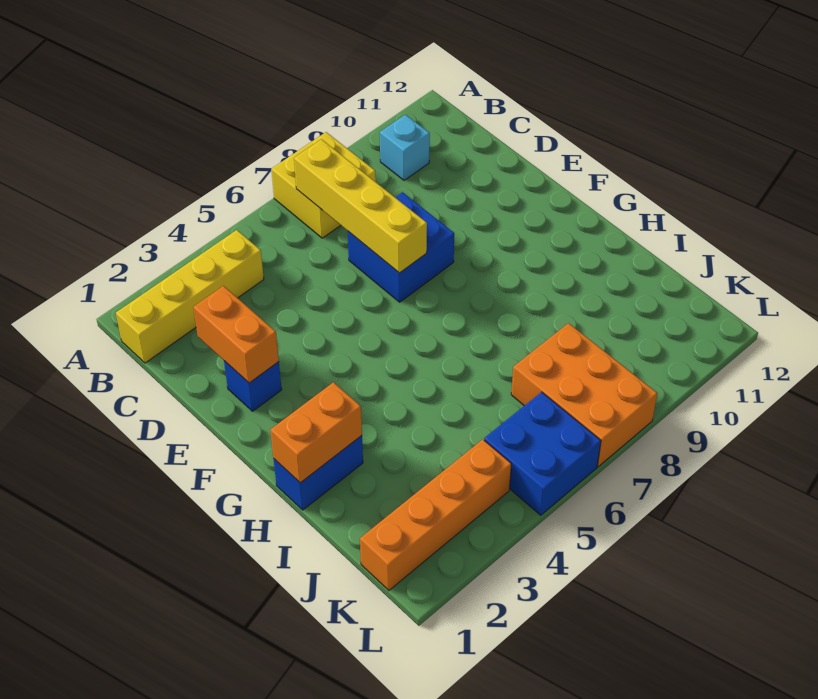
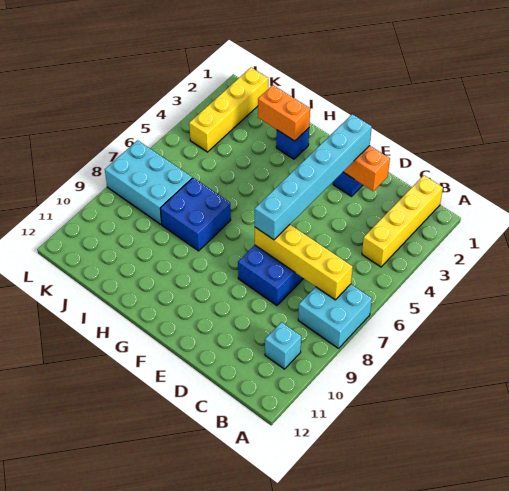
yellow 2x2 brick [271,132,376,238] -> cyan 2x2 brick [298,284,372,348]
none -> cyan 1x6 brick [255,114,372,240]
blue 1x2 brick [274,436,363,510] -> blue 1x1 brick [276,128,309,159]
orange 1x2 brick [270,382,362,483] -> orange 1x2 brick turned to [258,85,310,141]
orange 2x3 brick [511,323,657,467] -> cyan 2x3 brick [105,140,192,224]
orange 1x4 brick [360,439,511,590] -> yellow 1x4 brick [189,67,268,152]
blue 2x2 brick [484,392,601,515] -> blue 2x2 brick moved to [160,178,231,251]

